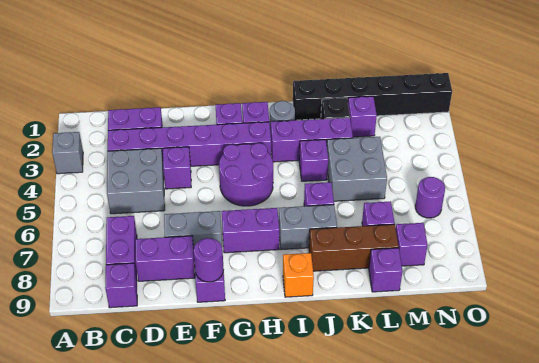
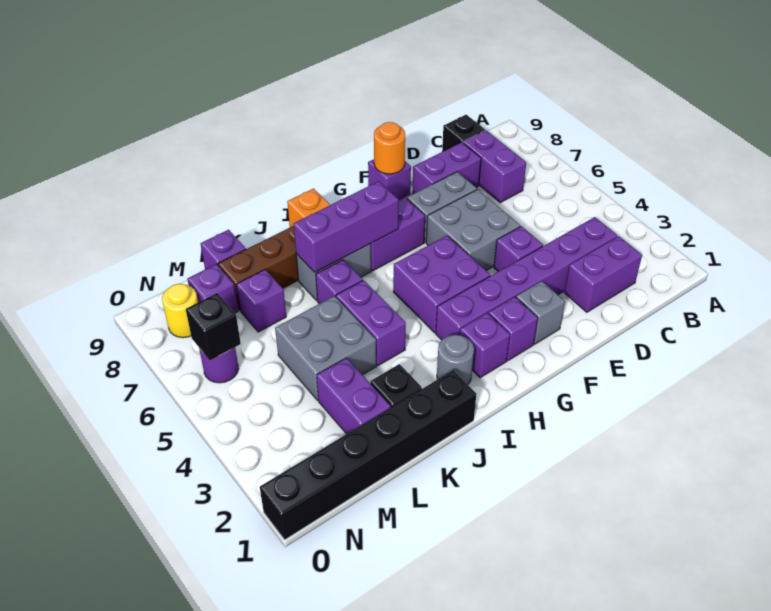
grey 1x1 brick [52,132,83,174] -> grey 1x1 brick moved to [516,281,565,344]
grey 2x2 brick [107,148,165,214] -> grey 2x2 brick moved to [426,189,520,270]
purple 1x1 brick [105,263,137,308] -> black 1x1 brick [442,115,485,152]
purple 1x1 round brick [194,238,224,282] -> orange 1x1 round brick [374,122,405,174]
purple 2x2 round brick [219,143,273,206] -> purple 2x2 brick [393,236,490,333]
purple 1x3 brick [271,118,353,162] -> purple 1x3 brick moved to [294,181,399,272]
purple 1x1 brick [299,140,328,181] -> purple 1x2 brick [336,280,406,366]
purple 1x1 brick [348,96,377,137] -> purple 1x2 brick [317,358,391,434]
none -> black 1x1 brick [186,293,241,360]
none -> yellow 1x1 round brick [162,284,198,338]

